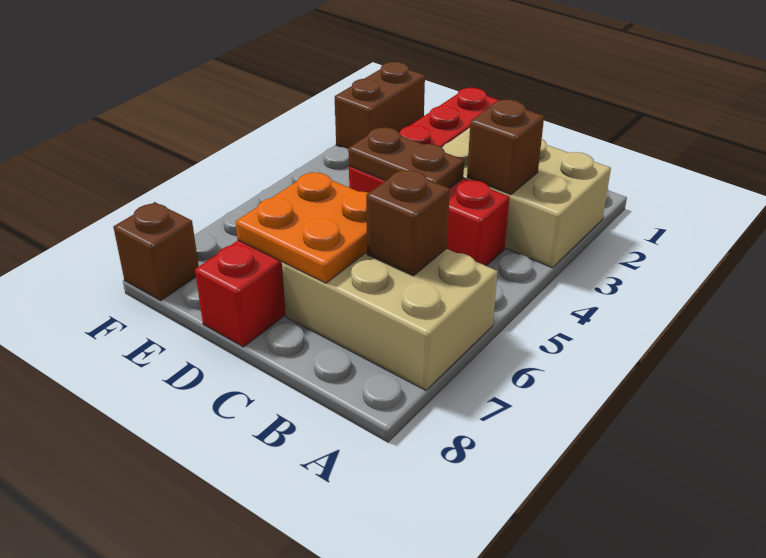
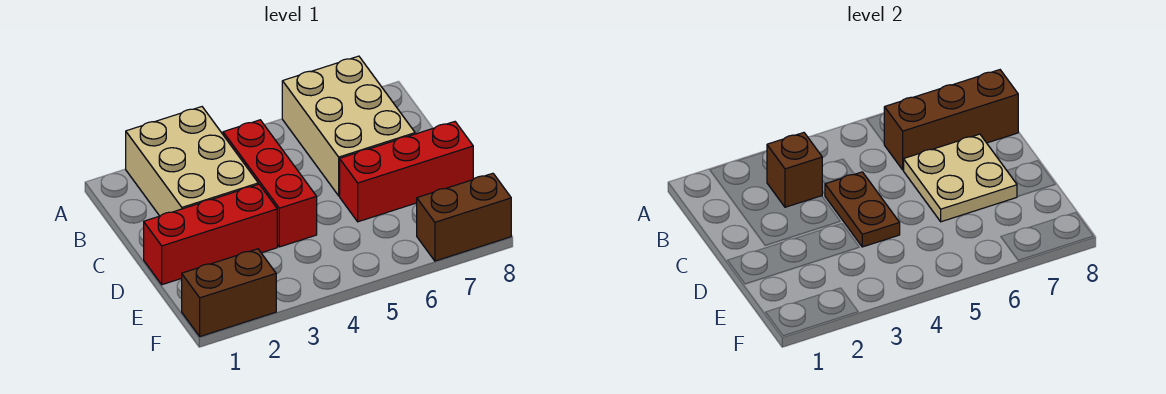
brown 1x1 brick [366,170,450,276] -> brown 1x3 brick [884,70,1018,170]
orange 2x2 plate [236,172,368,283] -> tan 2x2 plate [904,134,1017,222]
brown 1x1 brick [113,202,199,300] -> brown 1x2 brick [417,173,511,261]

